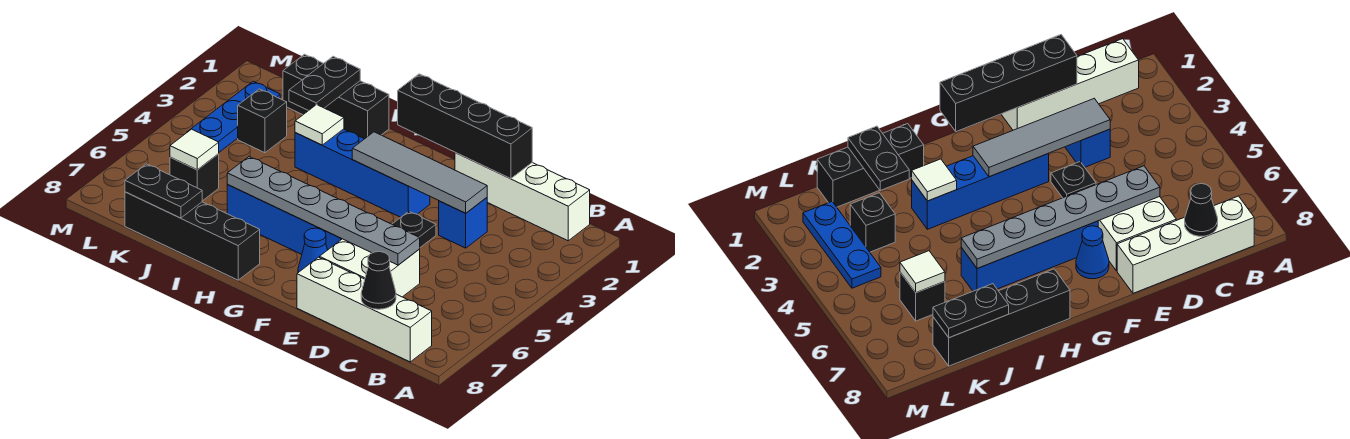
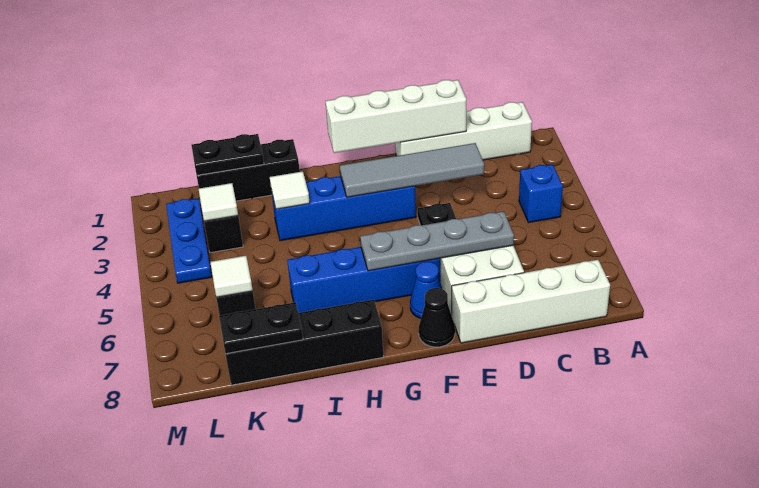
black 1x1 cone [361,252,396,309] -> black 1x1 cone moved to [419,288,455,347]
black 1x4 brick [398,74,532,179] -> white 1x4 brick [325,80,466,153]
blue 1x1 brick [439,198,487,248] -> blue 1x1 brick moved to [519,164,563,223]
grey 1x6 plate [227,157,420,265] -> grey 1x4 plate [360,211,514,271]
black 1x2 plate [289,56,360,111] -> black 1x2 plate turned to [191,134,264,175]
none -> white 1x1 tile [199,183,238,221]

